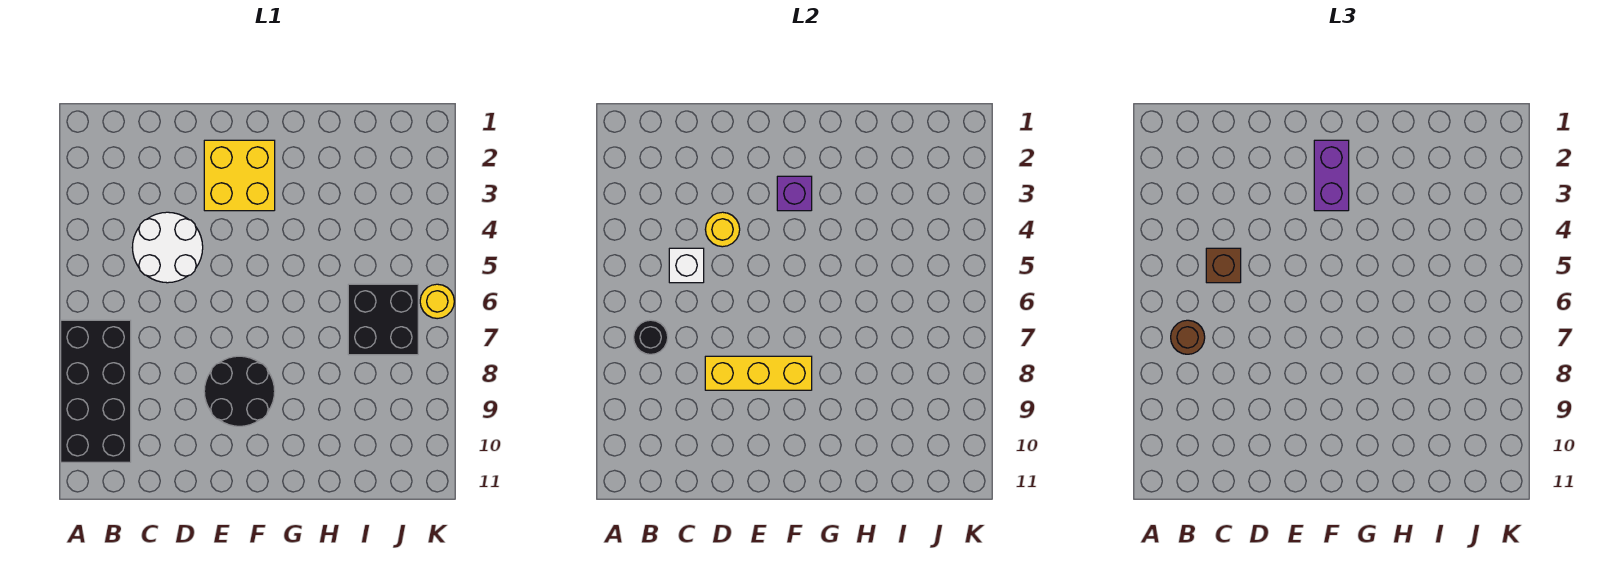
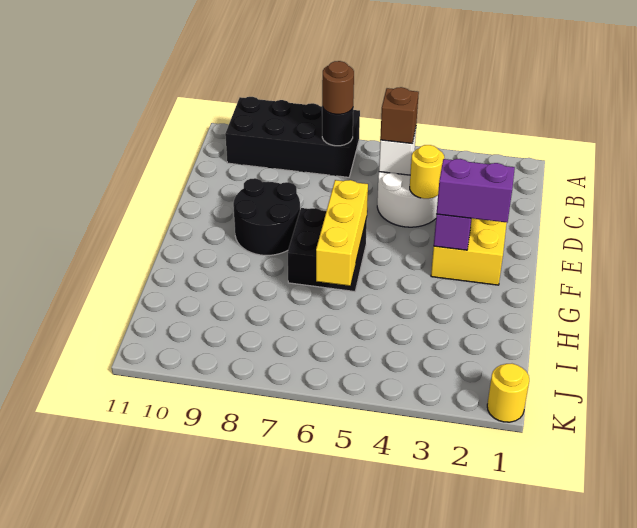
yellow 1x3 brick [705,356,812,390] -> yellow 1x3 brick moved to [316,180,368,286]
black 2x2 brick [348,284,418,355] -> black 2x2 brick moved to [288,208,367,292]
yellow 1x1 round brick [420,284,454,319] -> yellow 1x1 round brick moved to [487,364,529,422]

